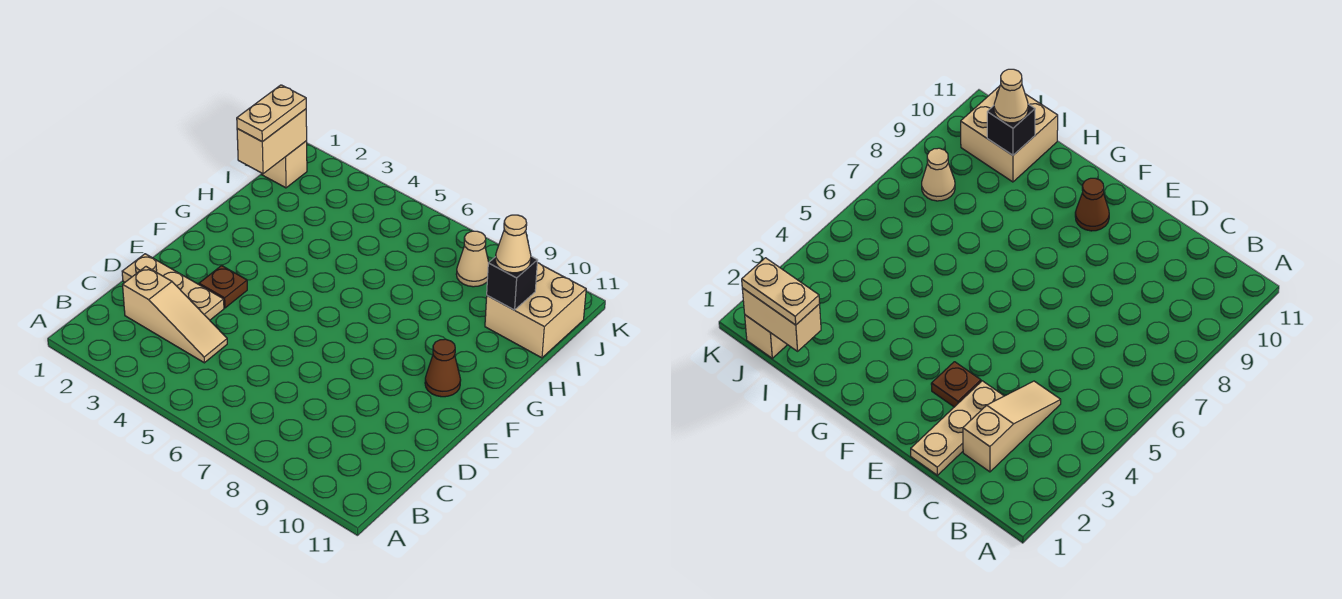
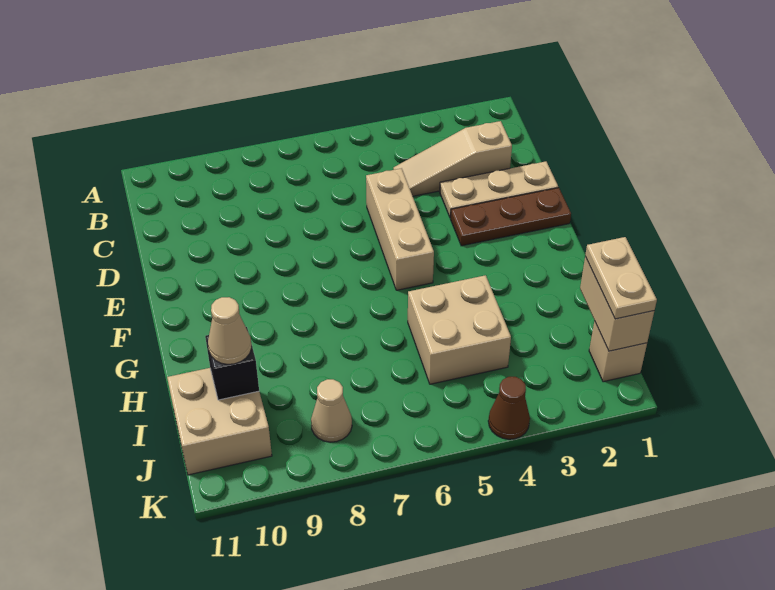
none -> tan 1x3 brick [366,168,434,290]
brown 1x1 plate [199,266,247,308] -> brown 1x3 plate [451,188,571,246]
brown 1x1 cone [425,339,461,397] -> brown 1x1 cone moved to [488,377,530,439]
none -> tan 2x2 brick [408,275,511,384]

